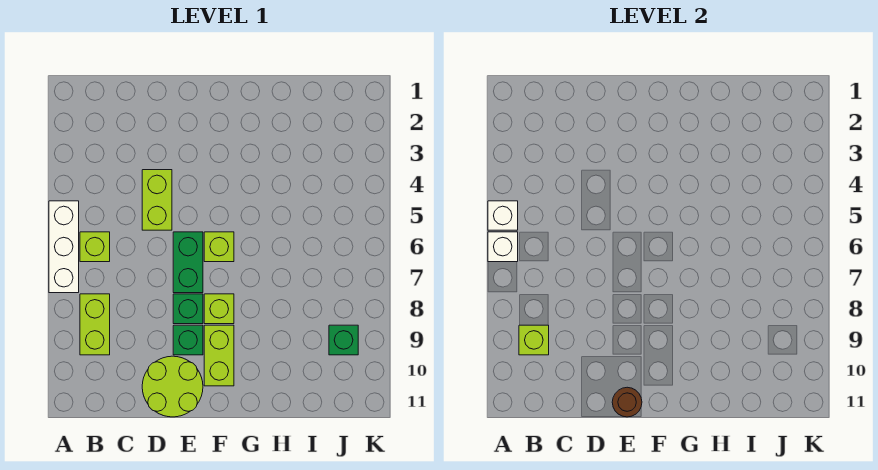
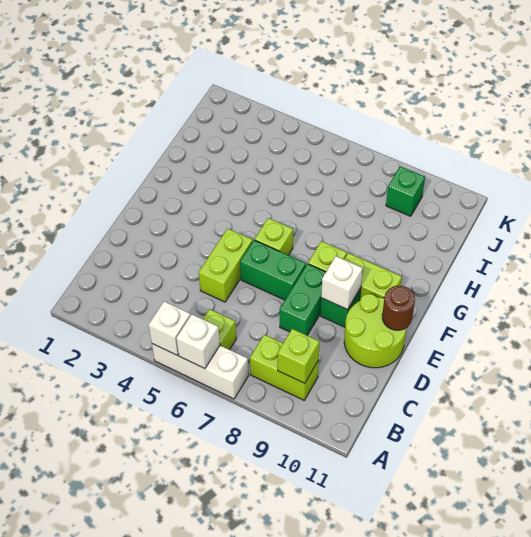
lime 1x2 brick [142,170,172,230] -> lime 1x2 brick turned to [199,228,253,302]
green 1x1 brick [173,294,203,324] -> green 1x2 brick [279,264,326,336]
none -> white 1x1 brick [321,256,362,310]

